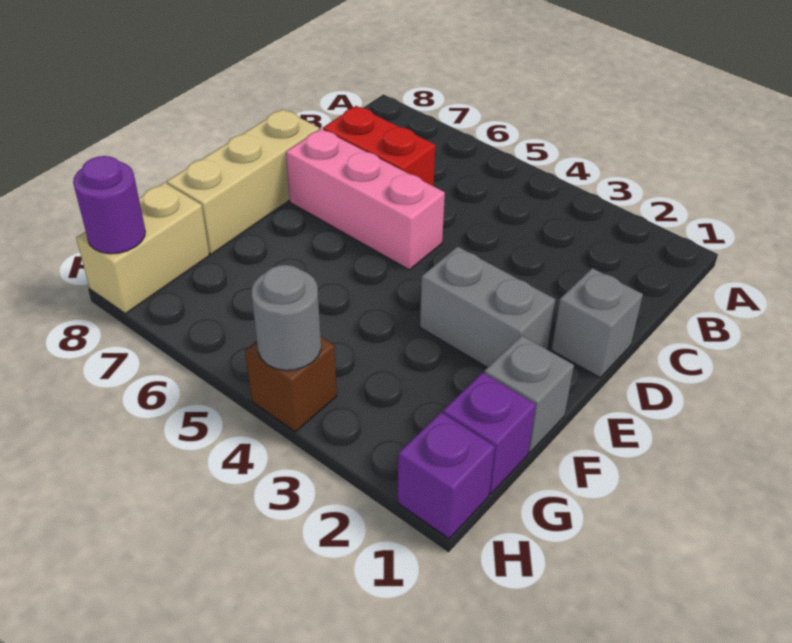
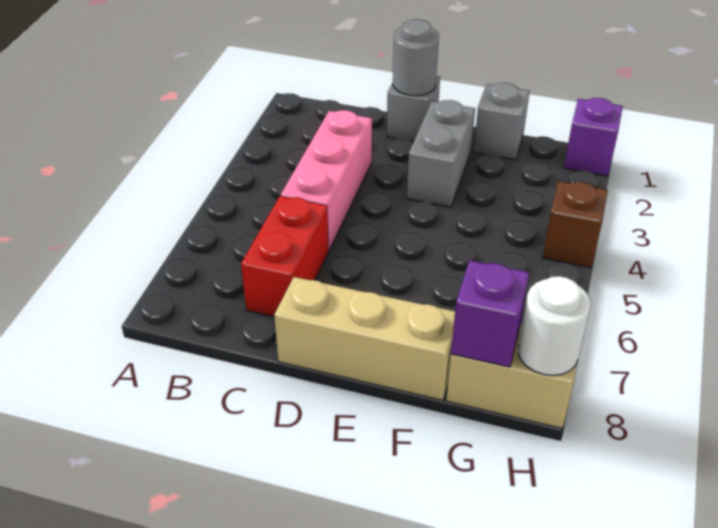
pink 1x3 brick [286,129,445,270] -> pink 1x3 brick moved to [281,110,372,250]
purple 1x1 brick [443,373,536,494] -> purple 1x1 brick moved to [451,260,529,367]
grey 1x1 round brick [252,265,321,370] -> grey 1x1 round brick moved to [393,19,439,96]
purple 1x1 round brick [73,156,145,254] -> white 1x1 round brick [518,276,591,376]

